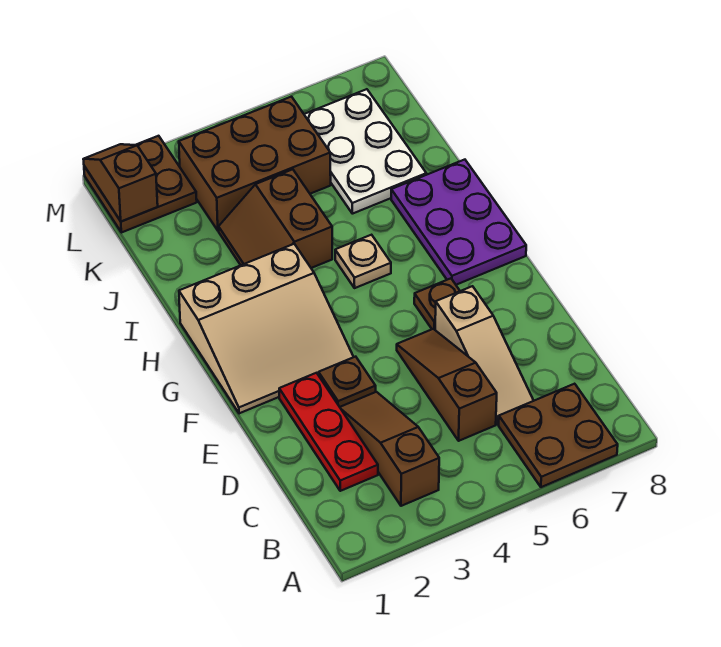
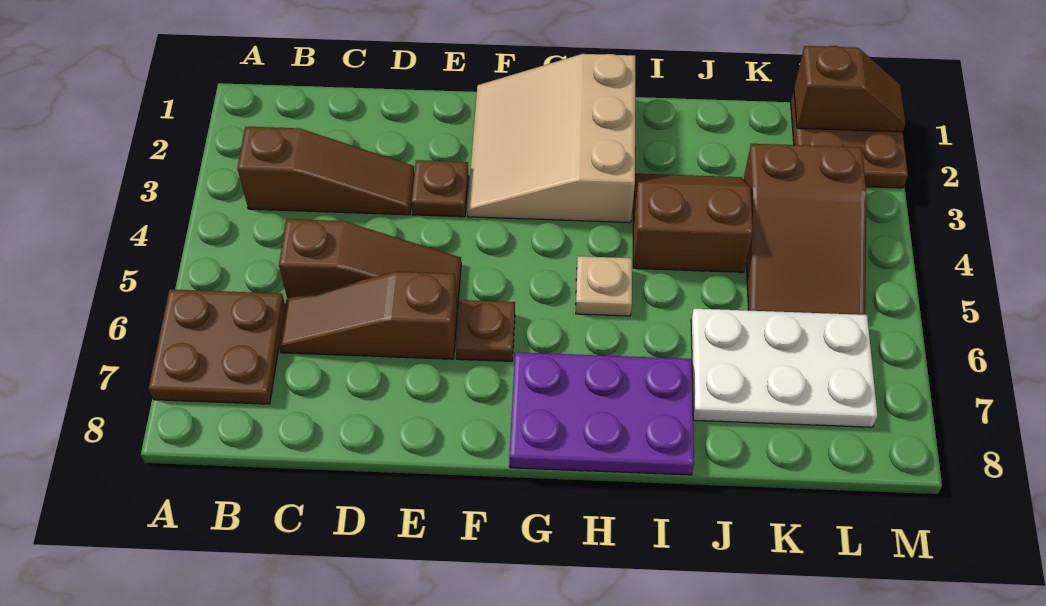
red 1x3 plate [279,373,378,491] -> none
tan 1x3 slope [435,286,534,424] -> brown 1x3 slope [279,272,457,359]
brown 2x3 brick [179,97,331,231] -> brown 2x3 slope [743,144,866,315]

